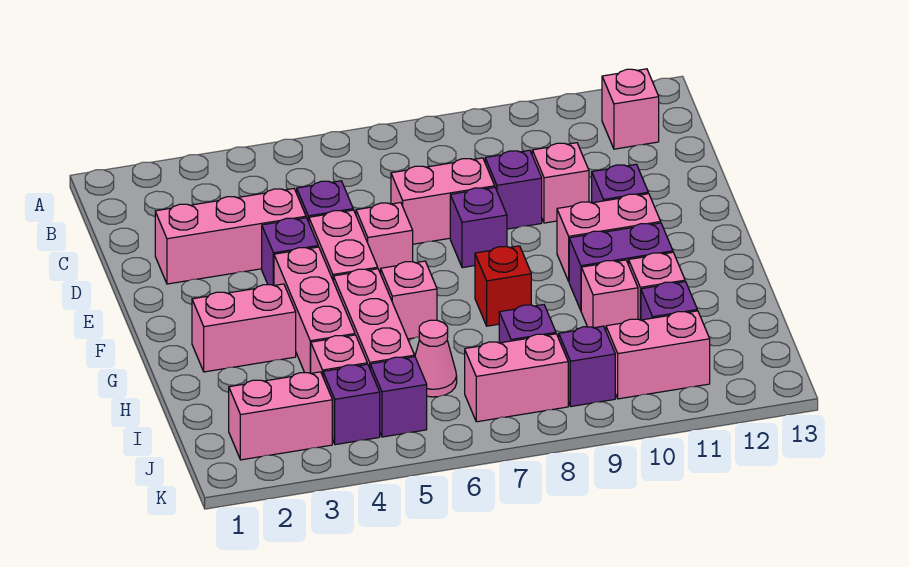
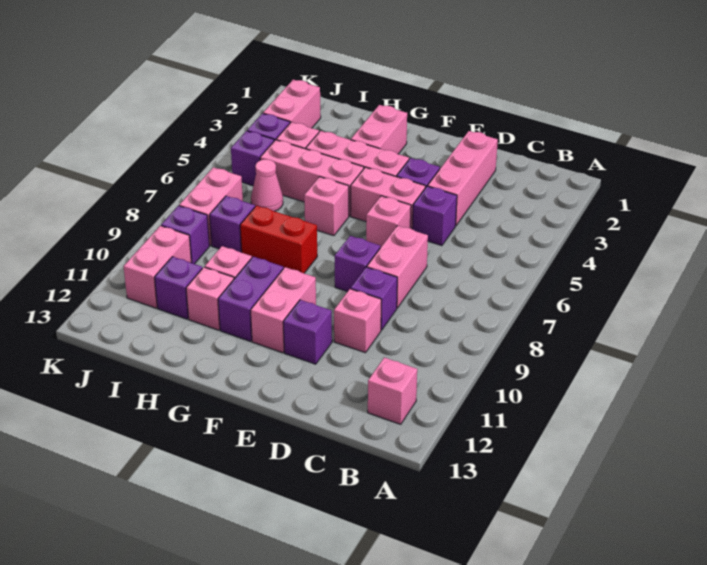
red 1x1 brick [475,246,531,326] -> red 1x2 brick [240,206,317,273]

